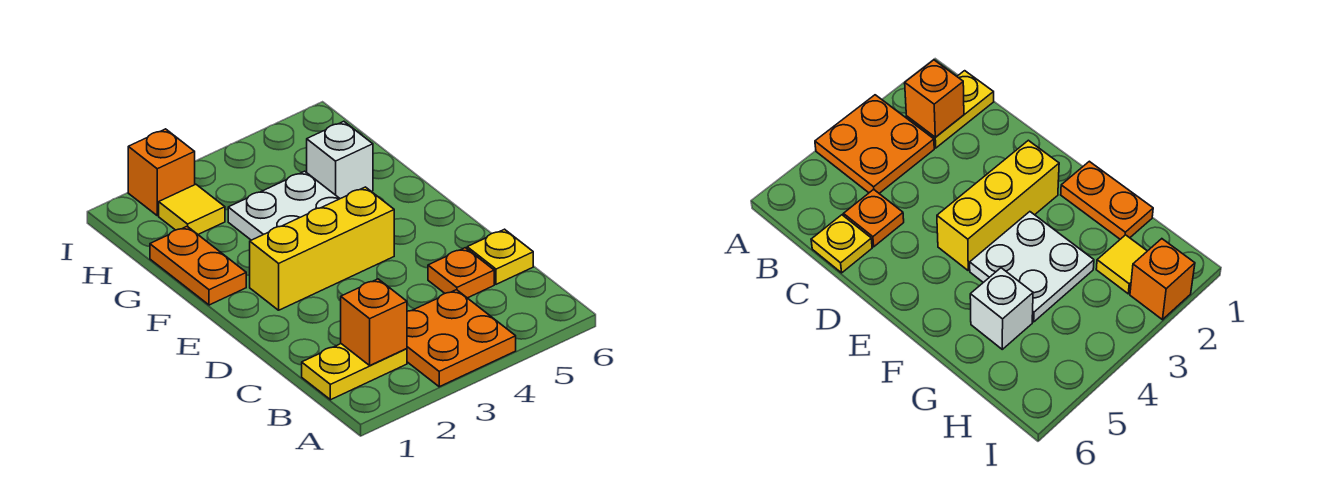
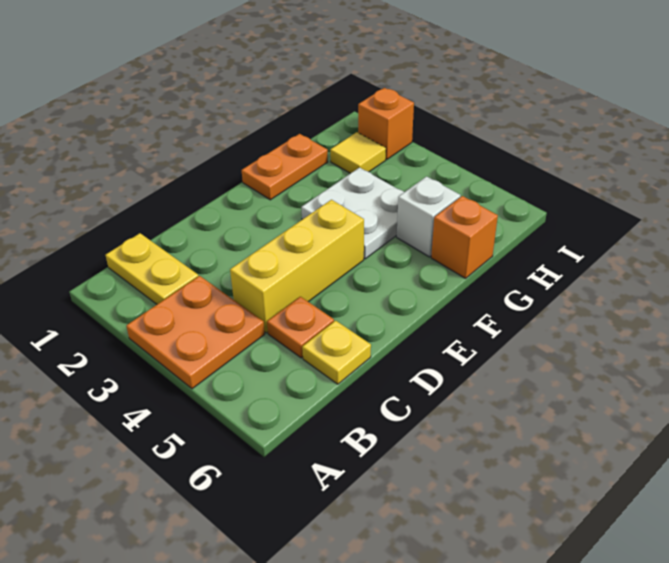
orange 1x1 brick [341,279,407,365] -> orange 1x1 brick moved to [431,196,498,278]
yellow 1x3 brick [250,187,394,310] -> yellow 1x3 brick turned to [230,200,364,333]

